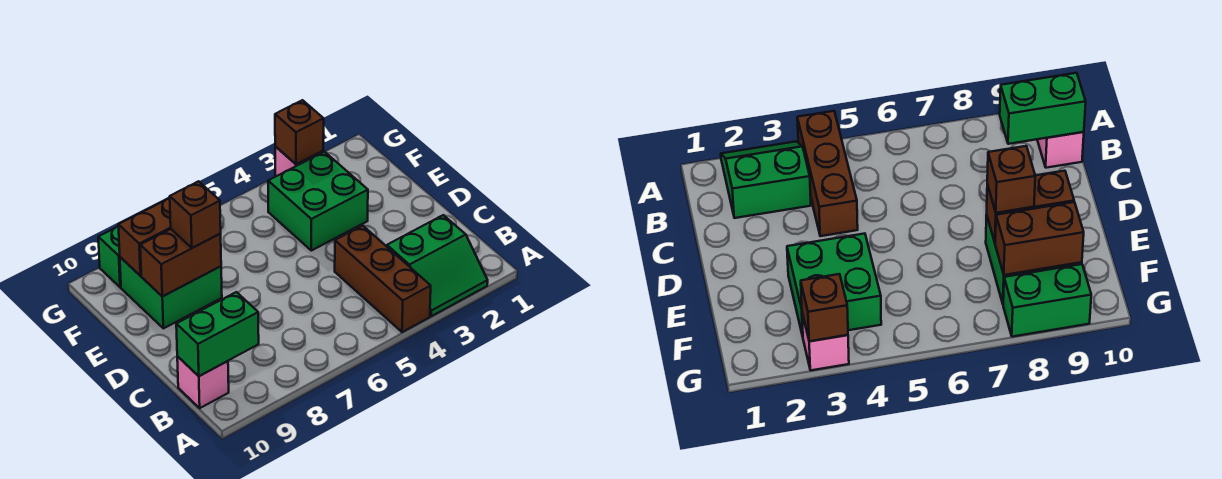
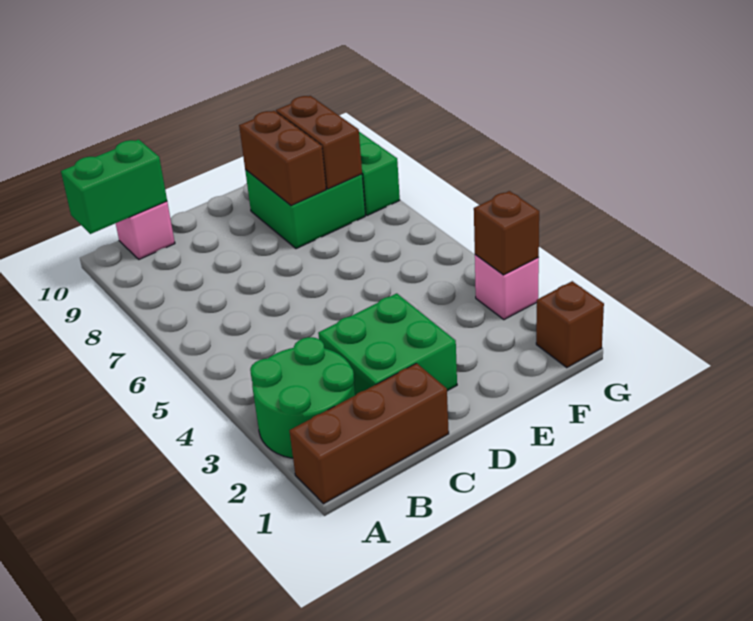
green 2x2 slope [387,215,488,316] -> green 2x2 round brick [250,337,355,458]
brown 1x3 brick [335,226,431,332] -> brown 1x3 brick moved to [290,363,449,504]
green 1x2 brick [176,292,259,376] -> green 1x2 brick turned to [61,139,167,234]
green 2x2 brick [268,152,368,251] -> green 2x2 brick moved to [318,293,457,395]
brown 1x1 brick [170,181,221,248] -> brown 1x1 brick moved to [536,281,604,368]

